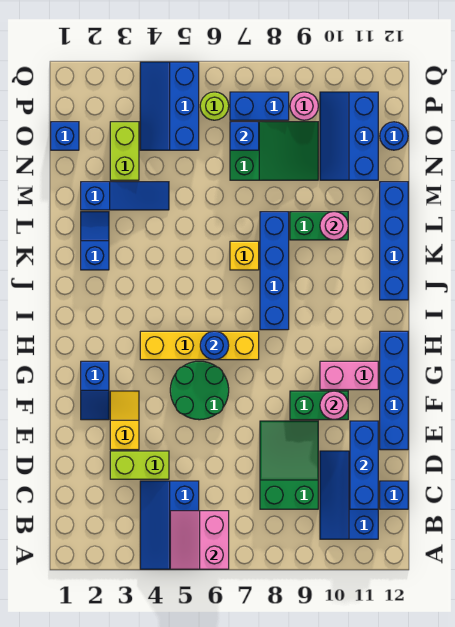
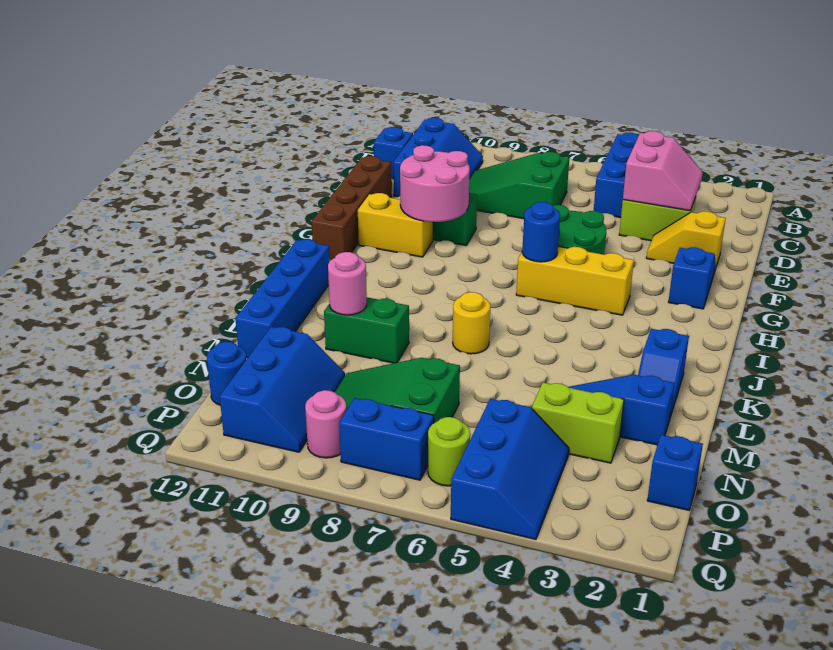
pink 2x2 slope [170,511,229,569] -> pink 2x2 slope moved to [623,131,703,211]
green 2x3 slope [260,421,318,509] -> green 2x3 slope turned to [469,152,569,219]
blue 1x3 brick [350,421,378,509] -> none
yellow 1x2 slope [110,391,139,450] -> yellow 1x2 slope turned to [646,211,726,269]
blue 1x4 brick [380,331,408,450] -> brown 1x4 brick [312,156,392,260]
pink 1x1 round brick [320,391,348,420] -> pink 2x2 round brick [400,145,470,222]
pink 1x2 brick [320,361,378,390] -> yellow 1x2 brick [358,193,433,257]
yellow 1x4 brick [140,331,259,360] -> yellow 1x3 brick [516,246,634,315]
blue 1x4 brick [260,212,289,330] -> none
yellow 1x1 brick [230,241,259,270] -> yellow 1x1 round brick [453,292,491,354]
lime 1x2 brick [110,122,139,180] -> lime 1x2 brick turned to [532,383,624,463]
blue 1x1 brick [230,122,259,150] -> none

